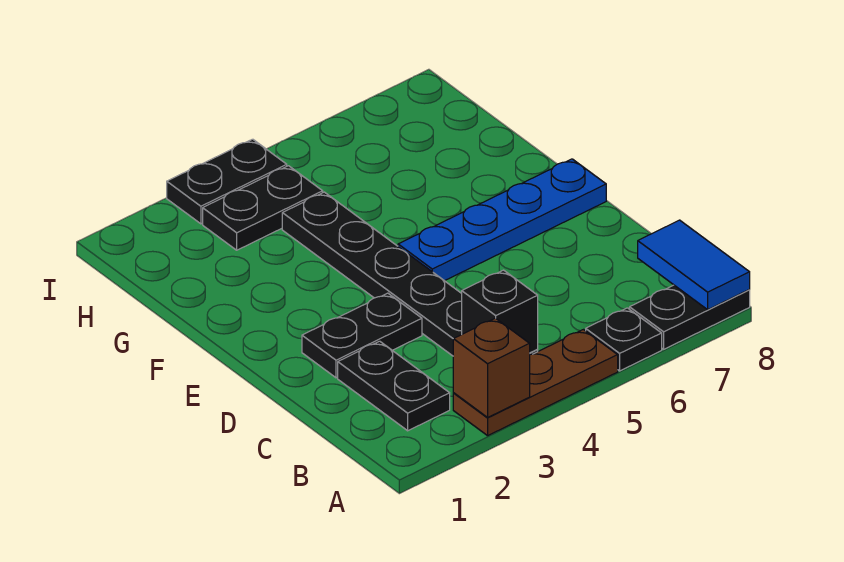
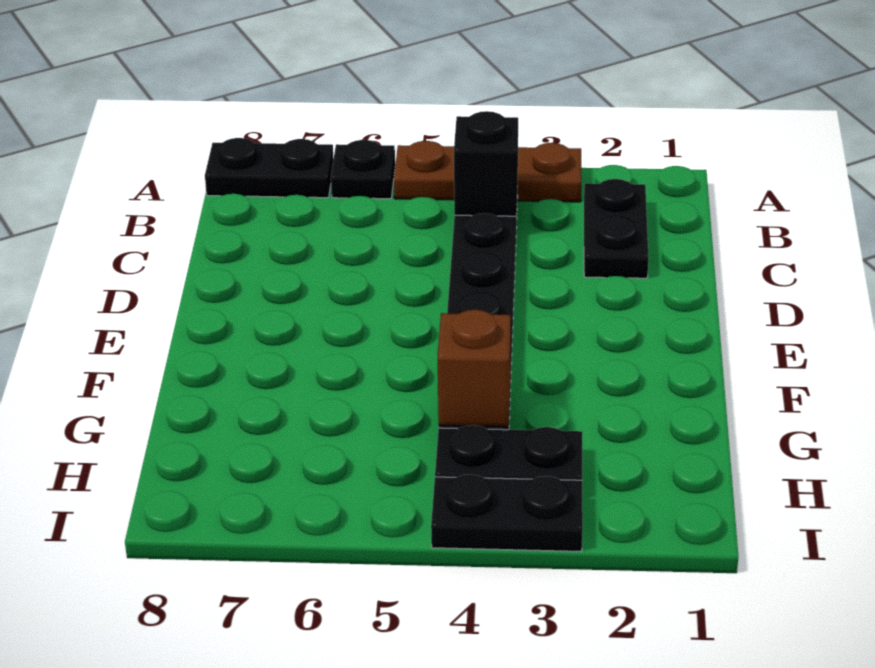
brown 1x1 brick [453,318,530,417] -> brown 1x1 brick moved to [438,310,511,427]
blue 1x2 tile [638,220,750,310] -> none
black 1x2 plate [302,293,422,378] -> none
blue 1x4 plate [398,159,606,281] -> none

